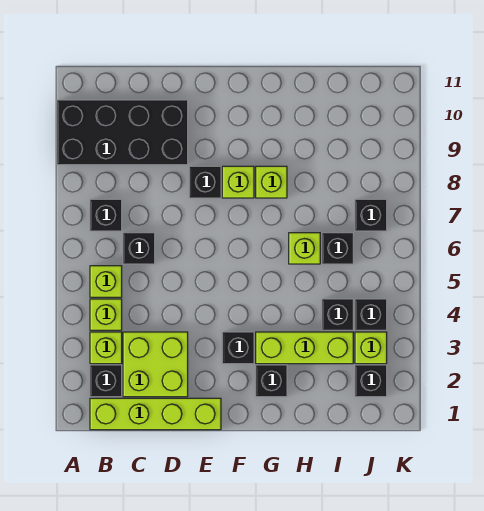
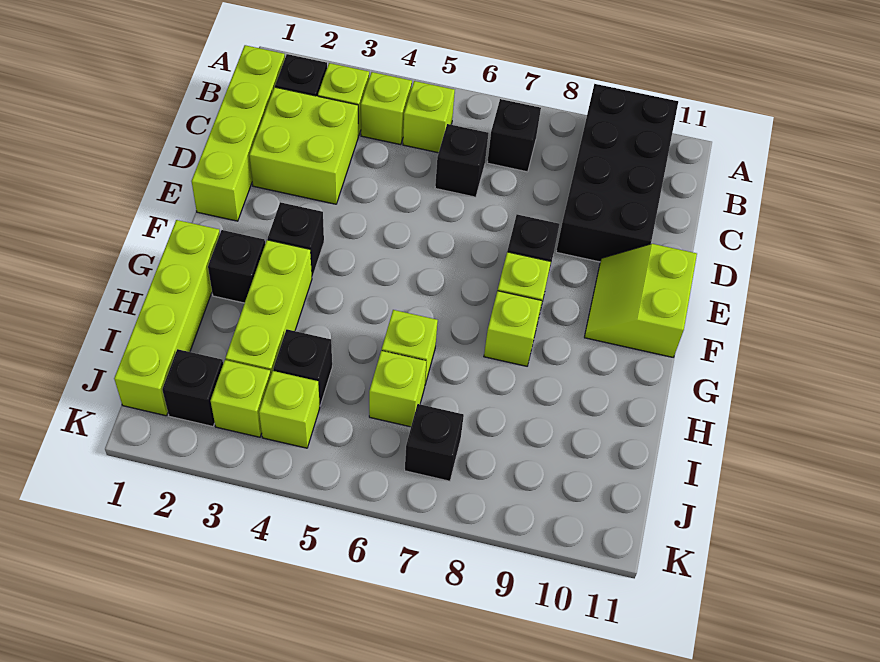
none -> lime 2x2 slope [584,244,697,357]
none -> lime 1x4 brick [114,220,220,416]
black 1x1 brick [322,233,353,264] -> lime 1x1 brick [369,351,427,427]
black 1x1 brick [355,299,387,330] -> lime 1x1 brick [259,371,320,448]

